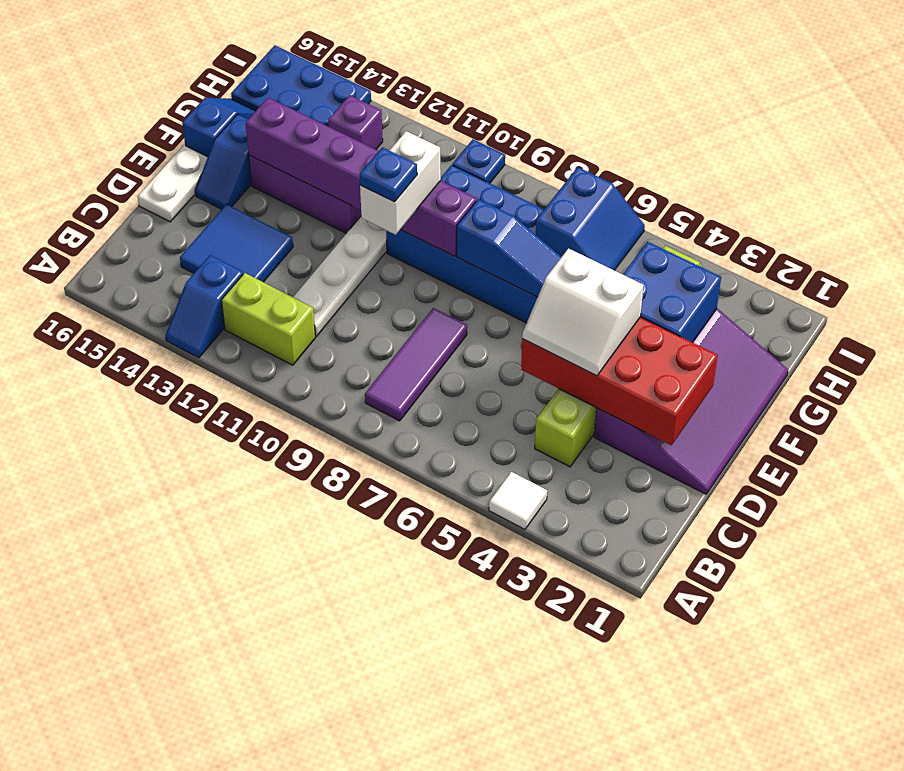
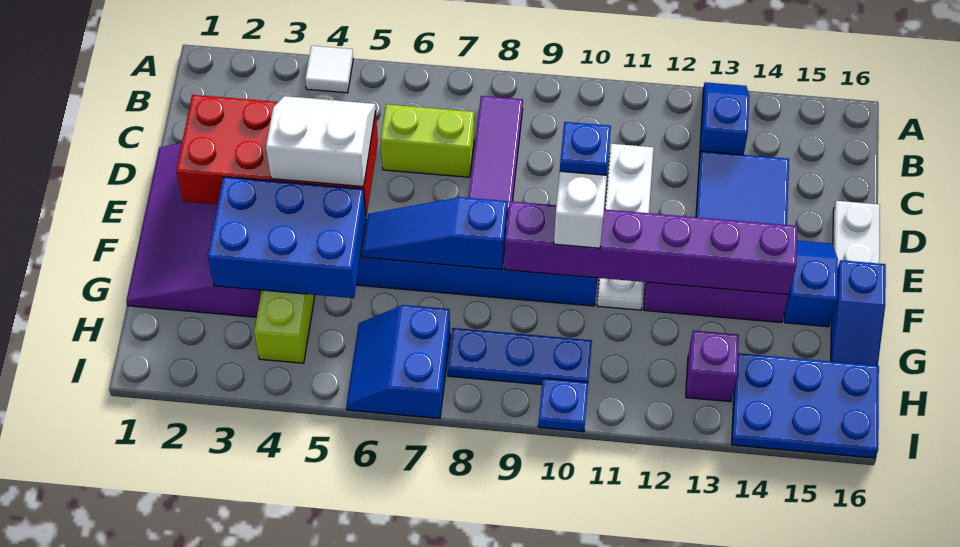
lime 1x2 brick [221,273,315,365] -> lime 1x2 brick moved to [381,104,474,177]
blue 2x2 brick [623,242,721,342] -> blue 2x3 brick [208,177,366,298]

